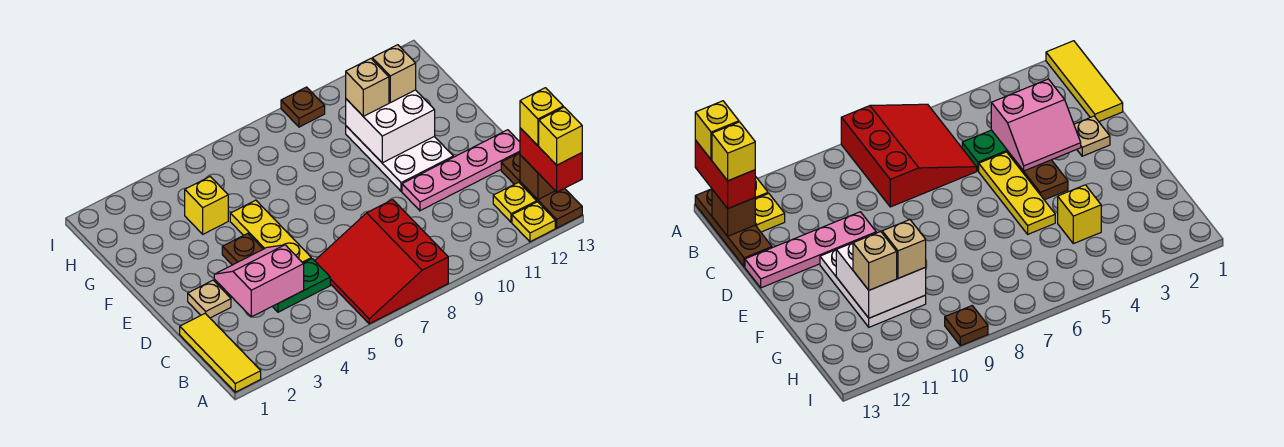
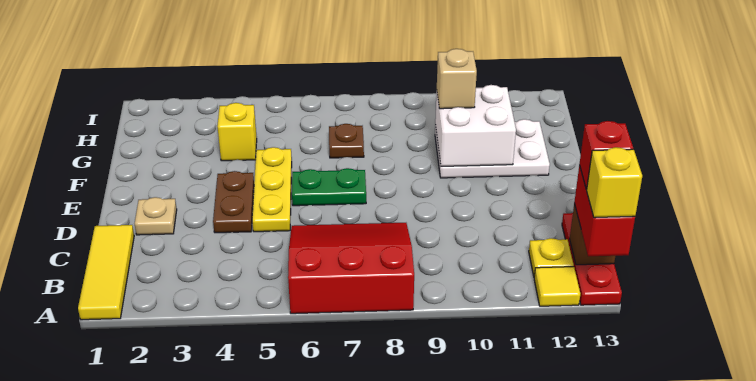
red 3x3 slope [315,200,448,324] -> red 3x3 slope turned to [288,223,414,314]
yellow 1x1 plate [512,202,555,242] -> yellow 1x1 tile [534,267,580,306]
brown 1x3 plate [501,153,582,228] -> red 1x3 plate [562,213,622,305]
yellow 1x1 brick [520,88,563,146] -> red 1x1 brick [580,121,633,189]
pink 2x2 slope [214,245,304,317] -> none
green 1x2 plate [272,259,330,312] -> green 1x2 plate moved to [292,168,366,206]
pink 1x4 plate [402,130,520,211] -> none
white 2x3 plate [346,126,453,191] -> white 2x3 plate turned to [435,119,550,178]
tan 1x1 brick [372,45,416,103] -> none
brown 1x1 plate [281,87,325,127] -> brown 1x1 plate moved to [329,124,364,158]

